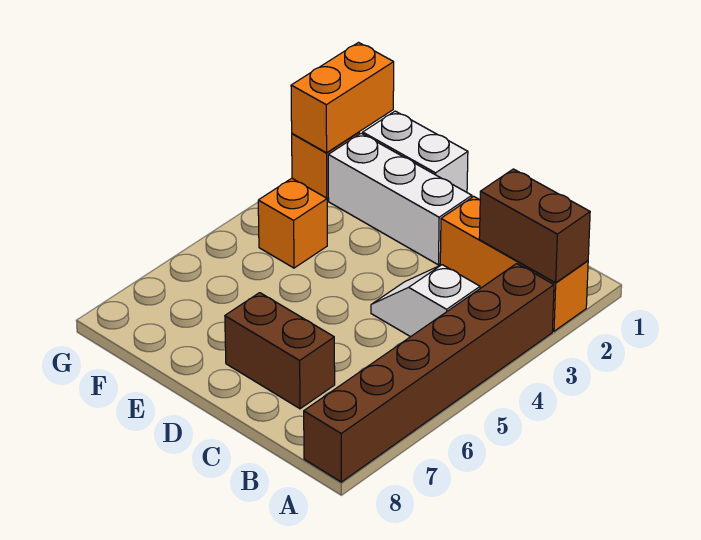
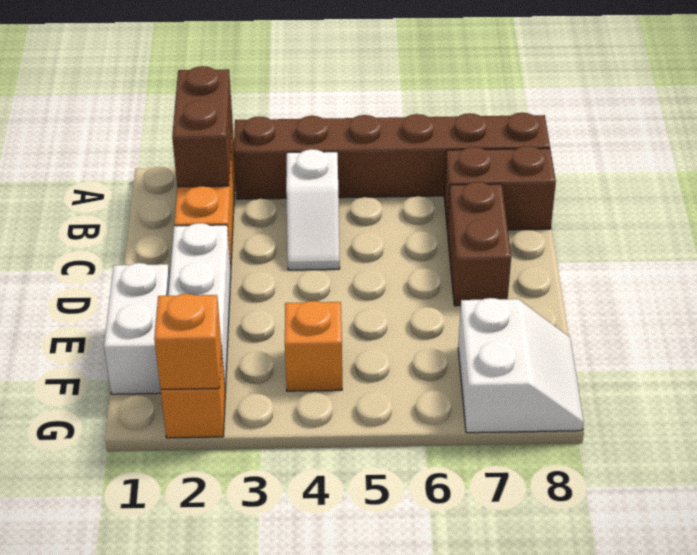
none -> brown 1x2 brick [444,146,556,231]
none -> white 2x2 slope [458,298,584,433]
orange 1x2 brick [291,43,394,153] -> orange 1x1 brick [154,294,221,389]

